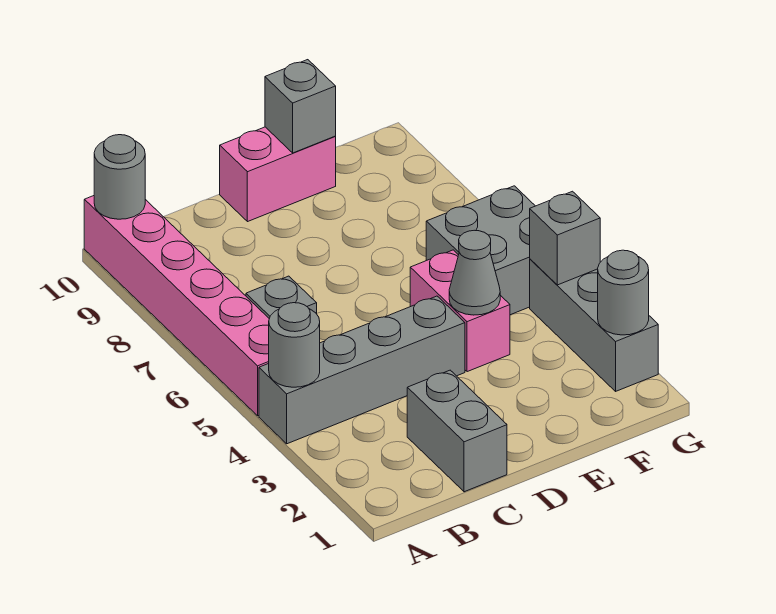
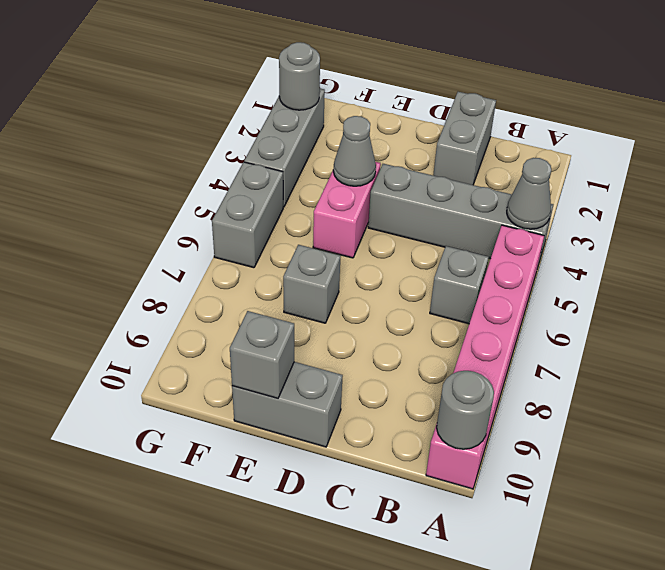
grey 1x1 round brick [269,303,320,387] -> grey 1x1 cone [507,158,551,229]
pink 1x2 brick [220,127,336,222] -> grey 1x2 brick [232,362,343,447]
grey 2x2 brick [426,186,535,315] -> grey 1x2 brick [212,162,283,268]
grey 1x1 brick [530,191,600,285] -> grey 1x1 brick moved to [283,245,341,323]

